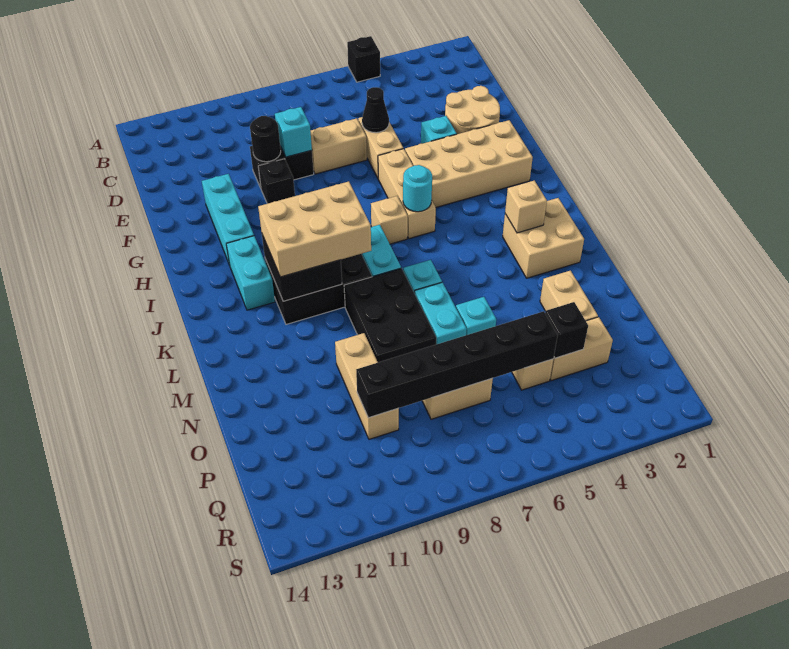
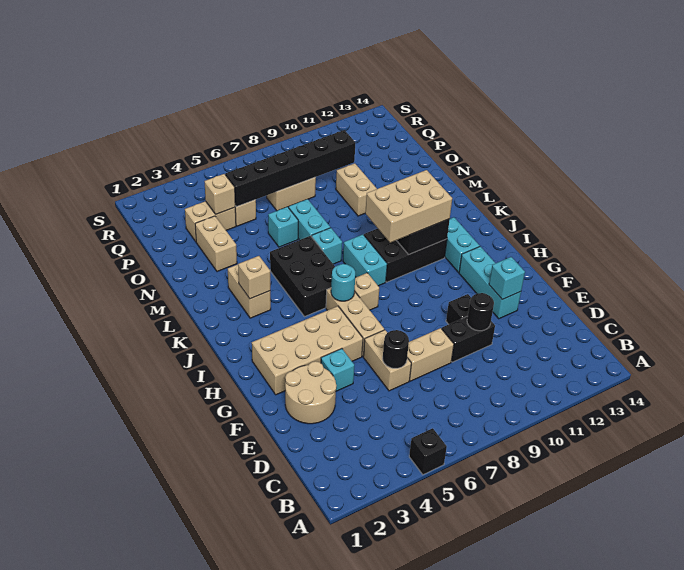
black 1x1 cone [362,87,389,133] -> black 1x1 round brick [383,330,409,368]
cyan 1x1 brick [275,107,312,157] -> cyan 1x1 brick moved to [489,257,525,300]
tan 2x2 brick [503,198,584,278] -> tan 1x2 brick [228,264,271,318]
black 2x3 brick [344,268,436,362] -> black 2x3 brick moved to [270,236,335,317]
tan 1x3 brick [335,333,399,439] -> tan 1x2 brick [336,163,377,216]
black 1x1 brick [545,302,588,358] -> tan 1x1 brick [204,174,235,214]

